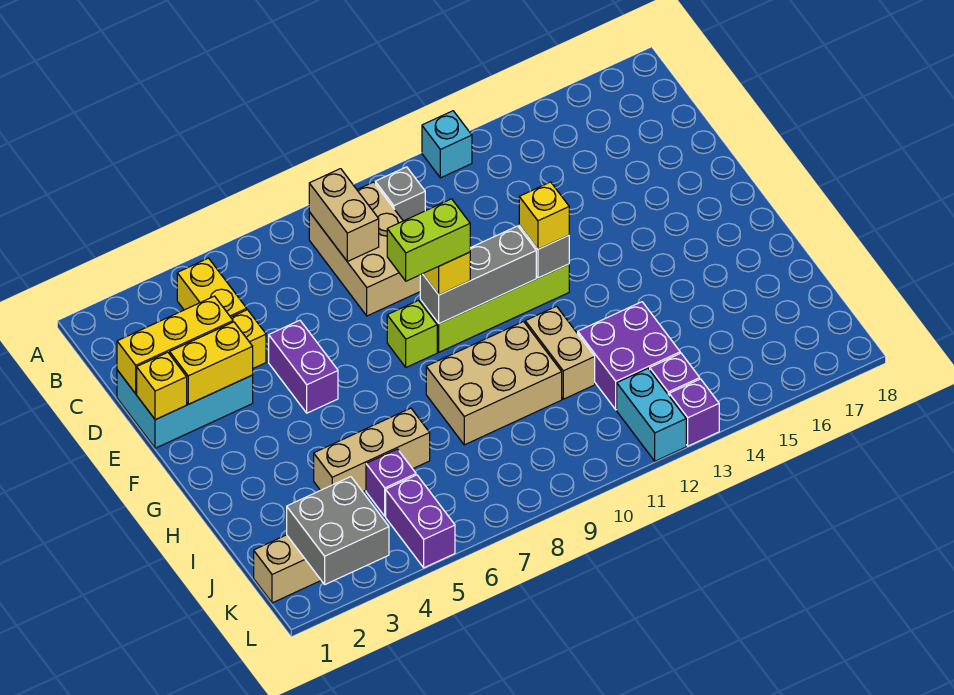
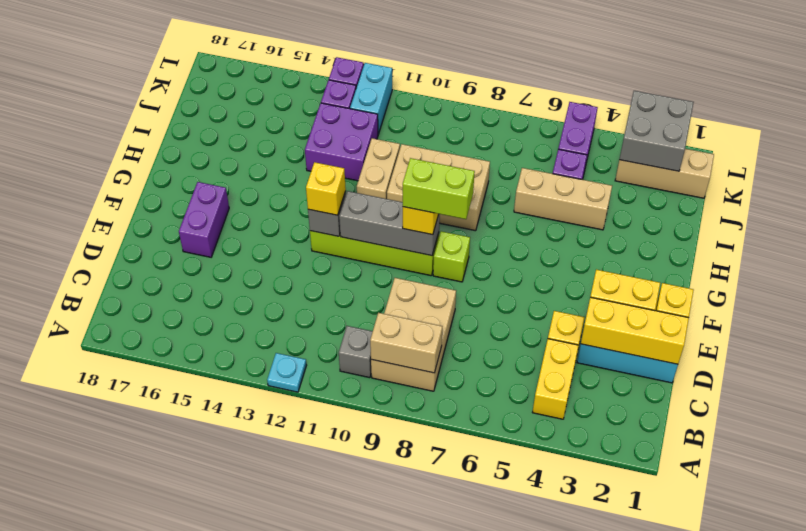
cyan 1x1 brick [422,111,472,178] -> cyan 1x1 plate [267,353,307,392]
tan 1x2 brick [309,169,379,262] -> tan 1x2 brick turned to [370,313,443,373]
purple 1x2 brick [269,320,338,413] -> purple 1x2 brick moved to [179,182,229,257]

